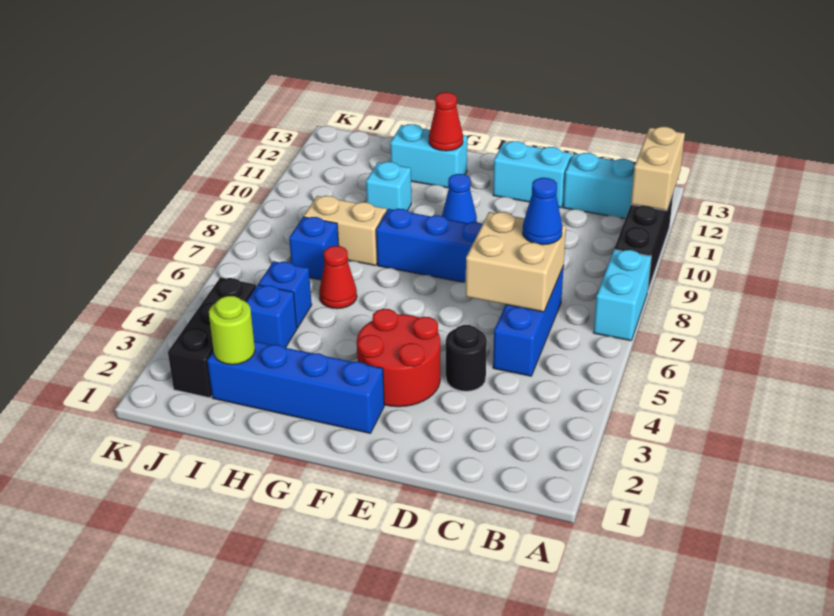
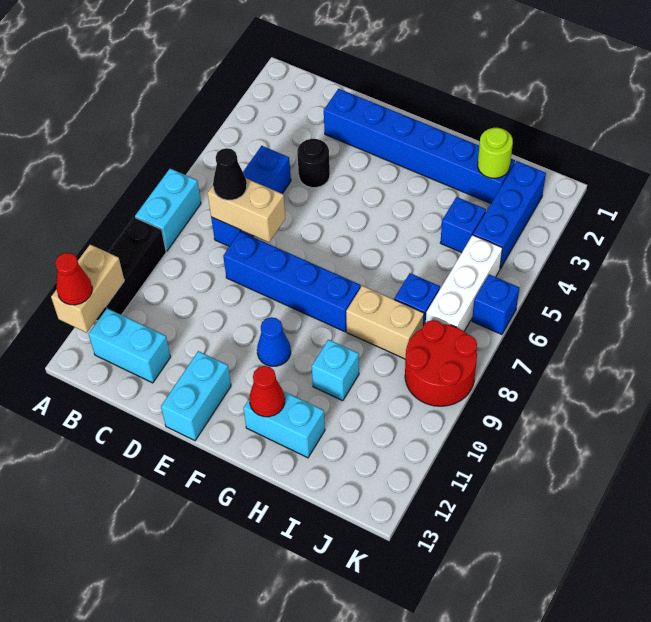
tan 2x2 brick [466,212,566,312] -> tan 1x2 brick [208,178,285,242]
blue 1x1 cone [523,178,562,245] -> black 1x1 cone [213,148,247,200]
cyan 1x2 brick [493,141,572,207] -> cyan 1x2 brick turned to [161,351,231,441]
red 2x2 round brick [357,309,440,407] -> red 2x2 round brick moved to [405,320,477,406]
blue 1x4 brick [207,341,384,433] -> blue 1x6 brick [324,89,515,203]
red 1x1 cone [319,246,357,309] -> red 1x1 cone moved to [55,253,92,305]
blue 1x1 brick [258,261,312,328] -> blue 1x1 brick moved to [472,274,520,335]
black 1x3 brick [168,277,256,398] -> blue 1x3 brick [473,161,546,269]
none -> white 1x3 brick [426,235,502,331]

